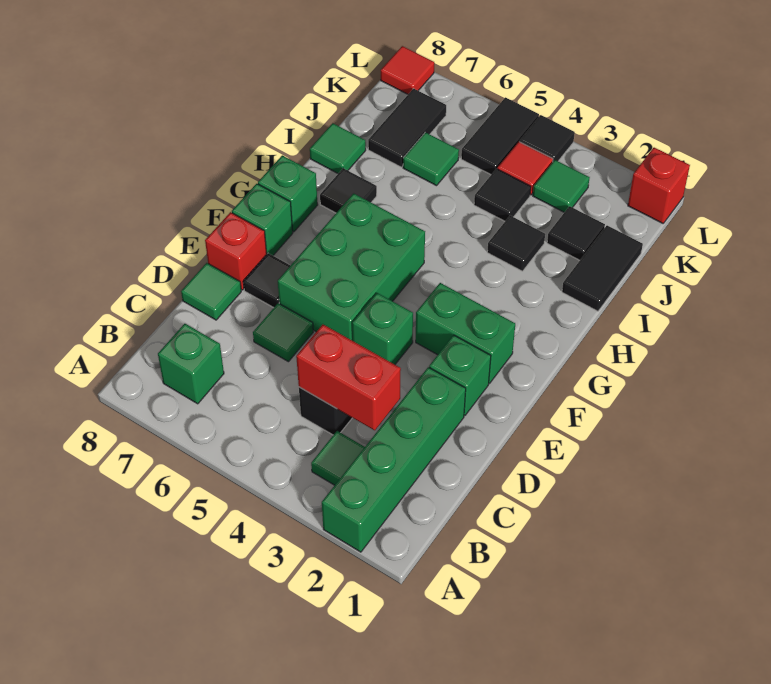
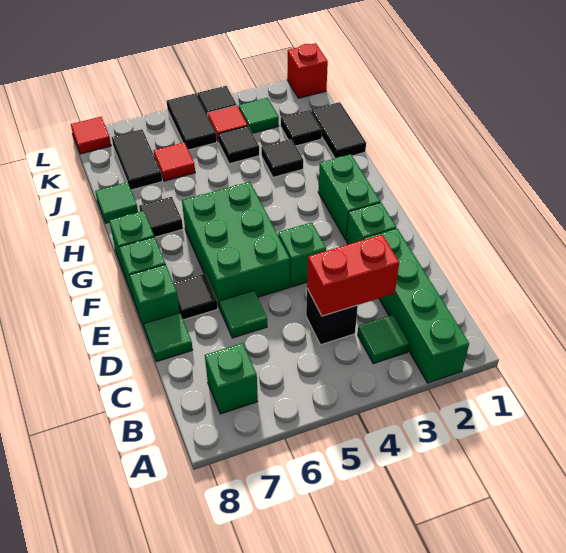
red 1x1 brick [205,212,267,290] -> green 1x1 brick [129,264,180,329]
green 1x2 brick [416,283,515,383] -> green 1x2 brick turned to [318,154,380,240]
green 1x1 tile [403,132,459,186] -> red 1x1 tile [154,143,195,181]

